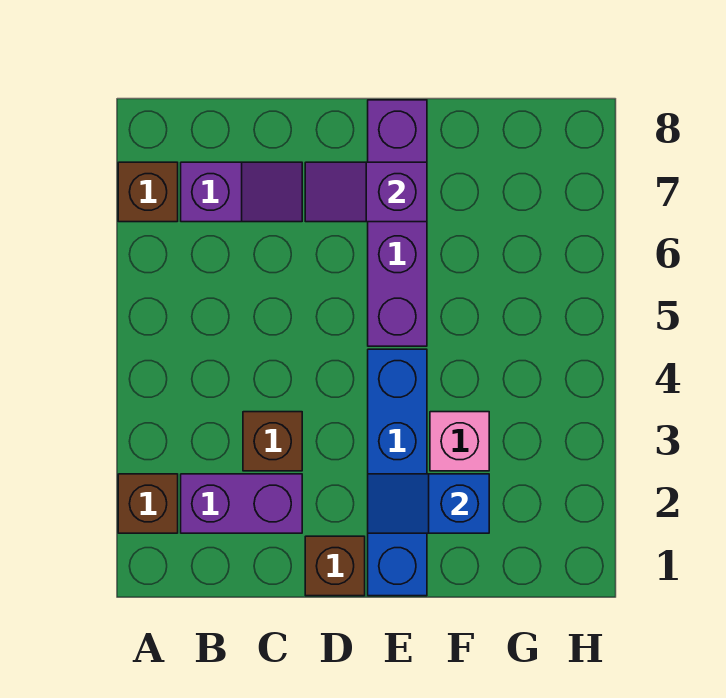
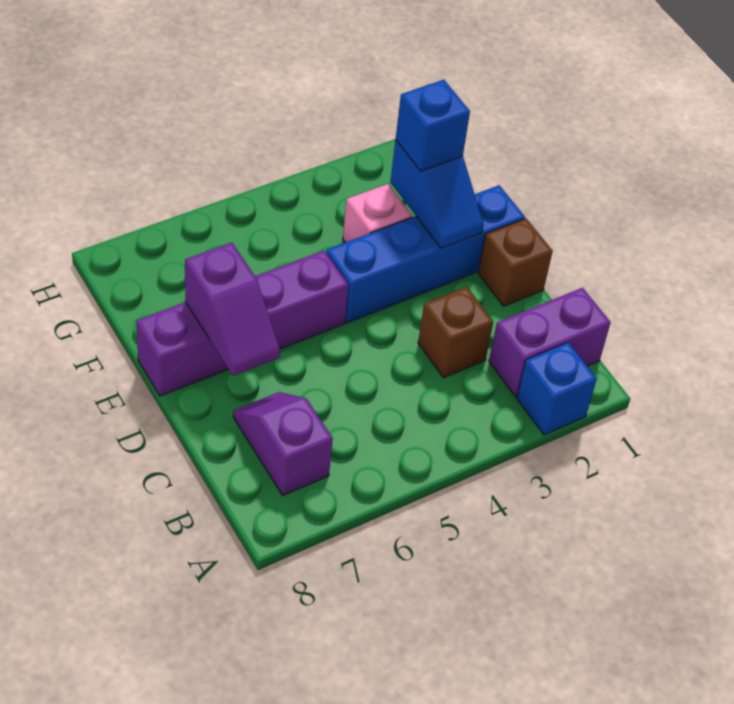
brown 1x1 brick [118,474,178,533] -> blue 1x1 brick [517,343,597,435]
brown 1x1 brick [118,162,178,222] -> none
purple 1x2 brick [181,474,302,533] -> purple 1x2 brick turned to [489,288,610,397]
none -> blue 1x1 brick [396,80,470,171]

